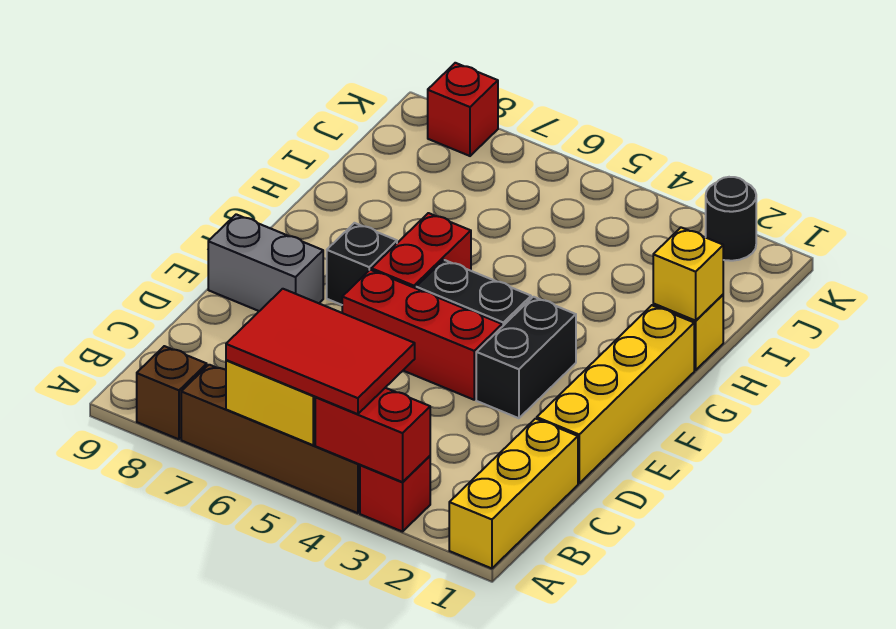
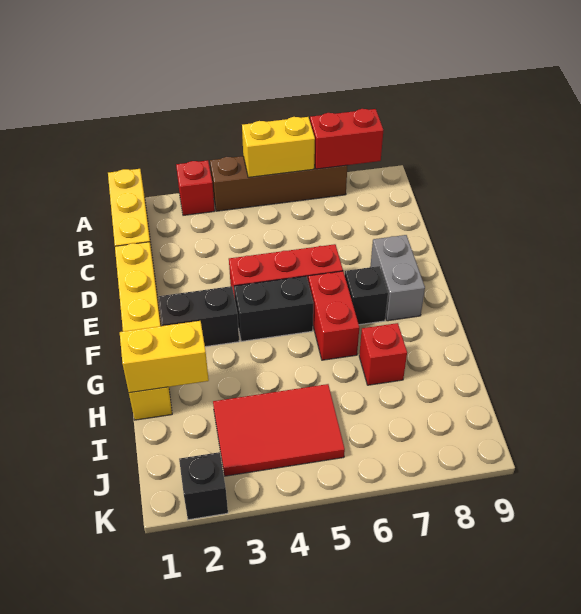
red 1x2 brick [315,388,430,482] -> red 1x2 brick moved to [310,109,383,169]
red 2x3 tile [226,289,415,414] -> red 2x3 tile moved to [213,384,345,476]
brown 1x1 brick [137,346,207,439] -> none
black 1x2 brick [476,297,576,418] -> black 1x2 brick turned to [158,286,239,347]
grey 1x2 brick [208,214,323,311] -> grey 1x2 brick turned to [370,235,425,321]
yellow 1x1 brick [653,228,723,321] -> yellow 1x2 brick [120,321,209,393]
black 1x1 round brick [706,177,756,261] -> black 1x1 brick [179,452,228,520]
red 1x1 brick [428,63,498,156] -> red 1x1 brick moved to [359,323,407,385]

